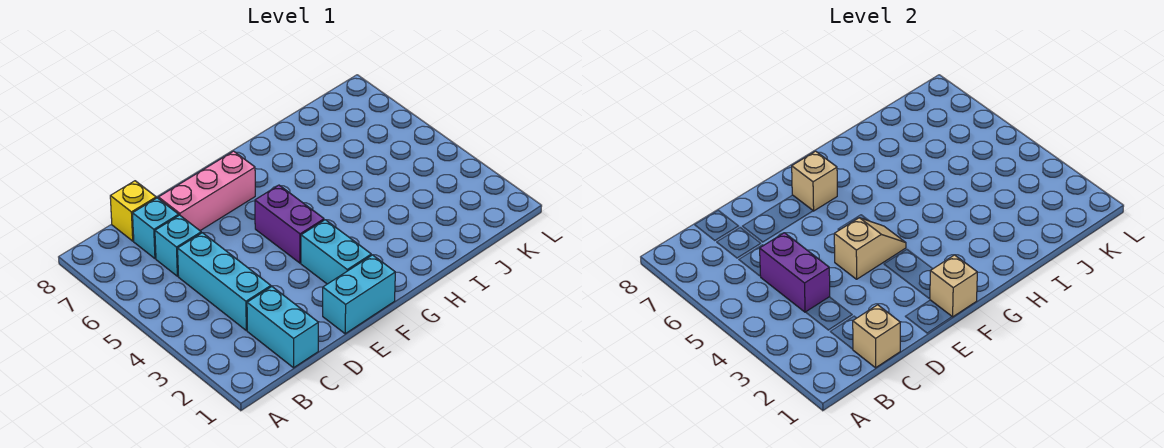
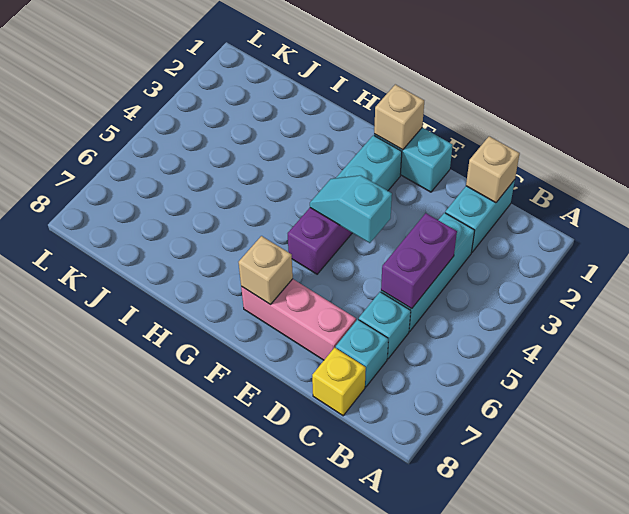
tan 1x2 slope [834,218,906,279] -> cyan 1x2 slope [310,175,392,243]

